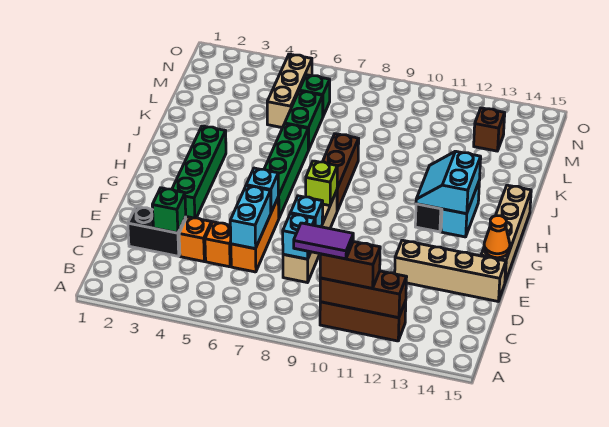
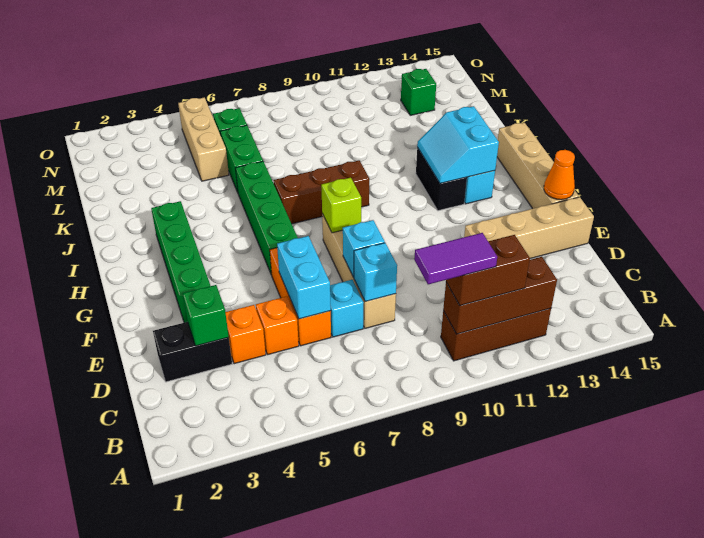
cyan 1x1 brick [246,168,278,212] -> cyan 1x1 brick moved to [330,280,364,337]
brown 1x3 brick [323,134,359,211] -> brown 1x3 brick turned to [273,160,369,224]
brown 1x1 brick [474,108,505,151] -> green 1x1 brick [401,69,436,115]

